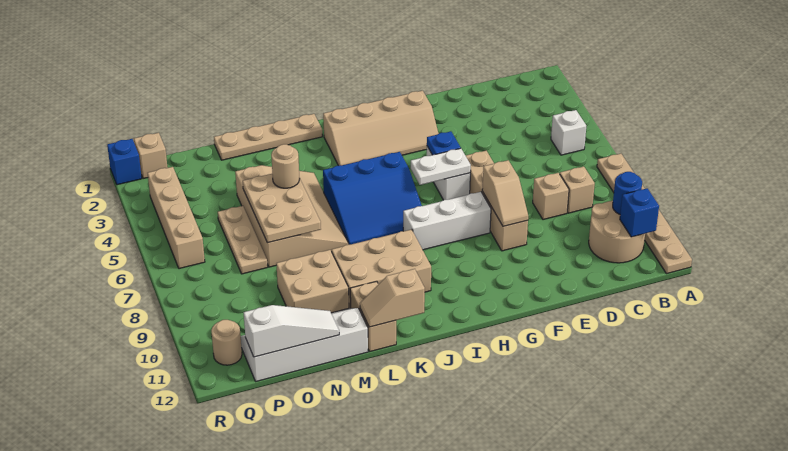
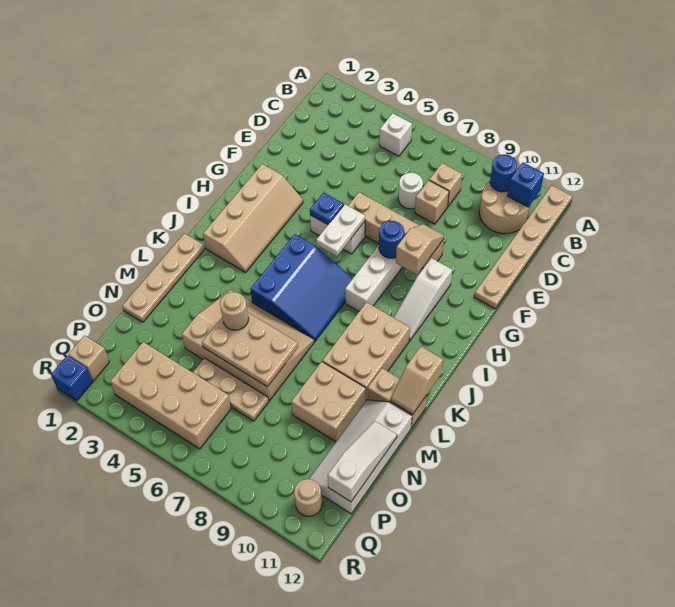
tan 1x6 plate [597,154,692,274] -> tan 1x6 plate turned to [474,185,572,309]
none -> white 1x1 round brick [398,173,423,209]
tan 1x2 slope [482,160,528,226] -> tan 1x2 slope turned to [396,224,444,275]
none -> blue 1x1 round brick [379,221,404,258]
none -> white 1x3 slope [394,258,452,341]
tan 1x4 brick [148,167,205,269] -> tan 2x4 brick [110,342,231,449]

